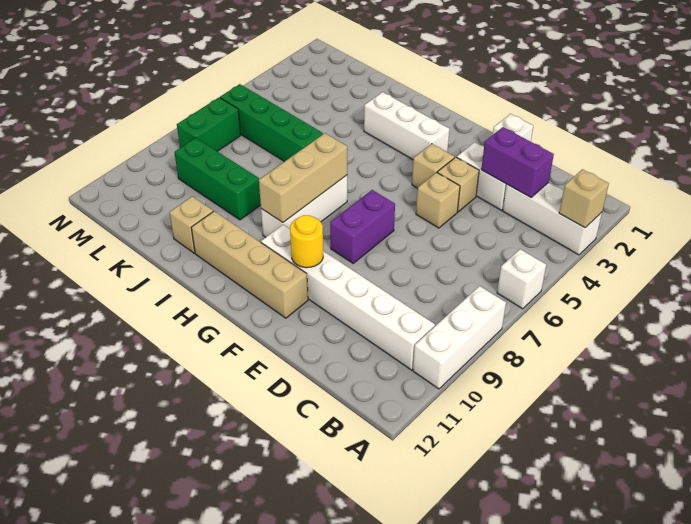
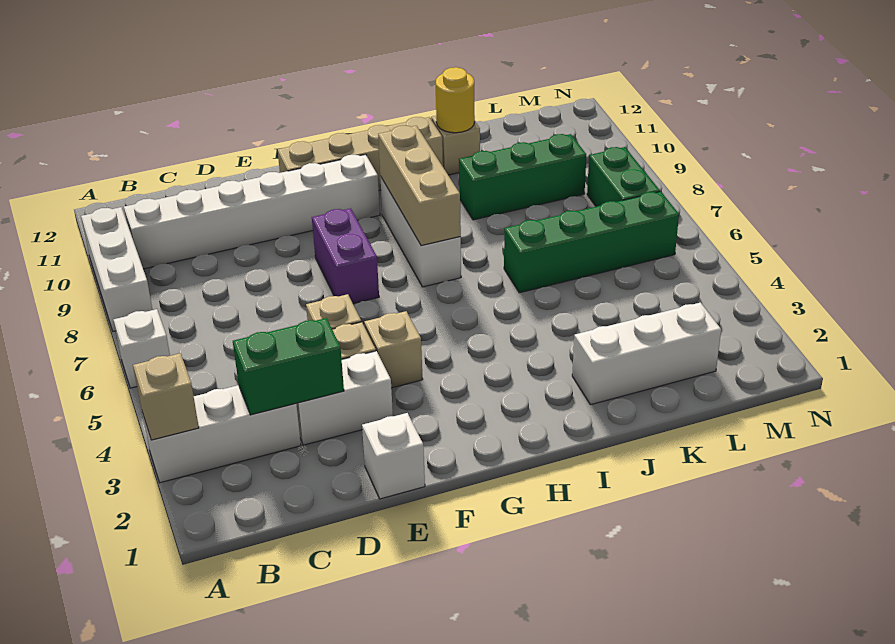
purple 1x2 brick [481,127,554,197] -> green 1x2 brick [233,318,344,415]
yellow 1x1 round brick [290,215,323,268] -> yellow 1x1 round brick moved to [436,67,475,133]
white 1x3 brick [364,92,449,159] -> white 1x3 brick moved to [572,303,721,405]

